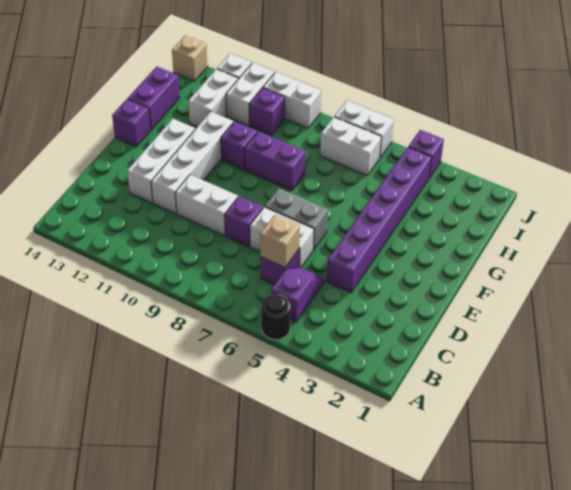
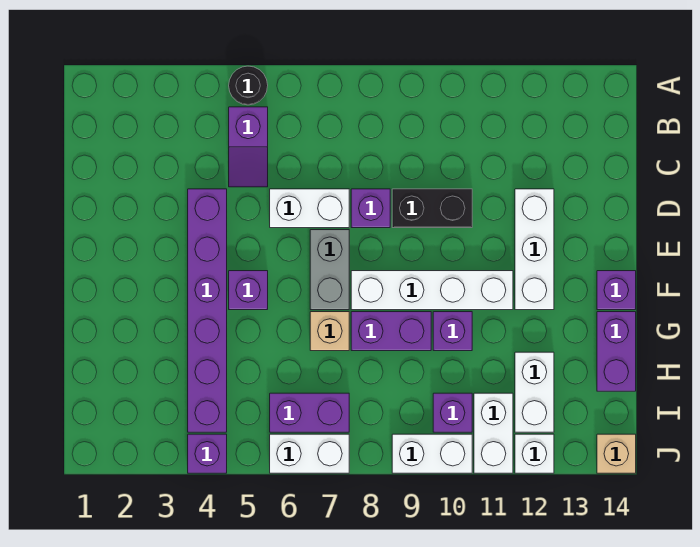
purple 1x1 brick [260,250,299,285] -> purple 1x1 brick moved to [229,271,268,310]
tan 1x1 brick [260,215,300,267] -> tan 1x1 brick moved to [310,312,349,351]
white 1x2 brick [175,175,238,235] -> black 1x2 brick [392,189,472,228]
white 1x4 brick [151,112,233,214] -> white 1x4 brick turned to [351,271,513,310]
grey 1x2 brick [265,188,328,250] -> grey 1x2 brick turned to [310,230,349,310]
white 1x2 brick [320,117,381,175] -> purple 1x2 brick [270,393,349,432]

